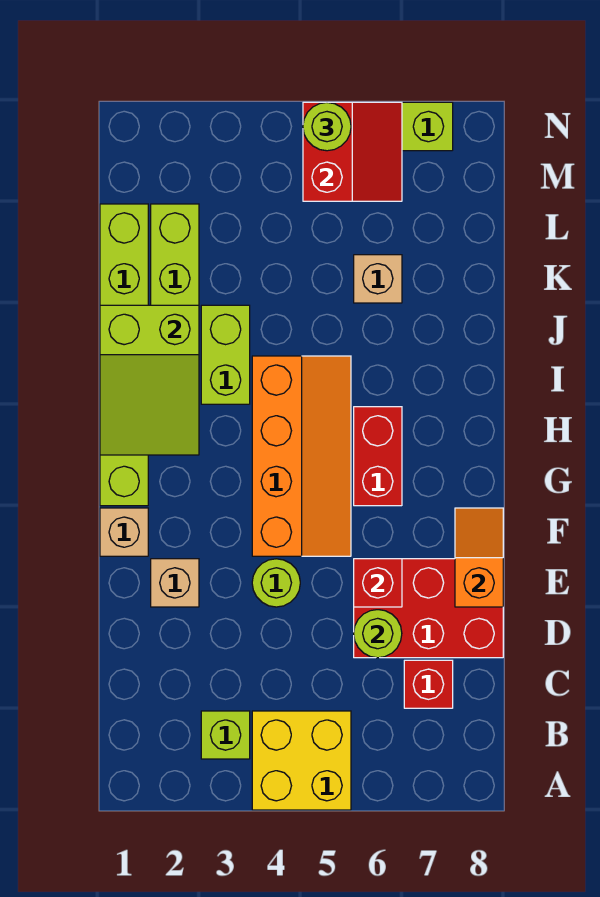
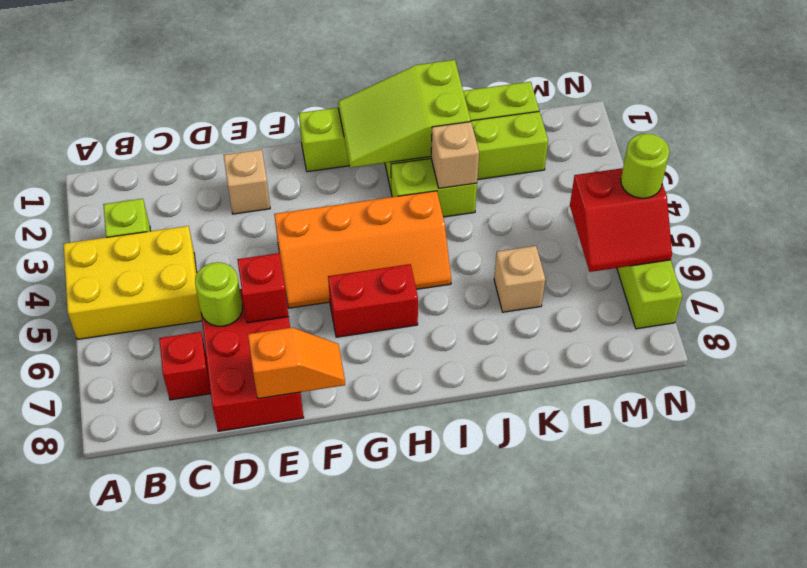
yellow 2x2 brick [252,711,351,810] -> yellow 2x3 brick [63,226,202,340]
lime 1x1 round brick [252,559,300,607] -> none
tan 1x1 brick [100,508,148,556] -> tan 1x1 brick moved to [431,122,479,188]

